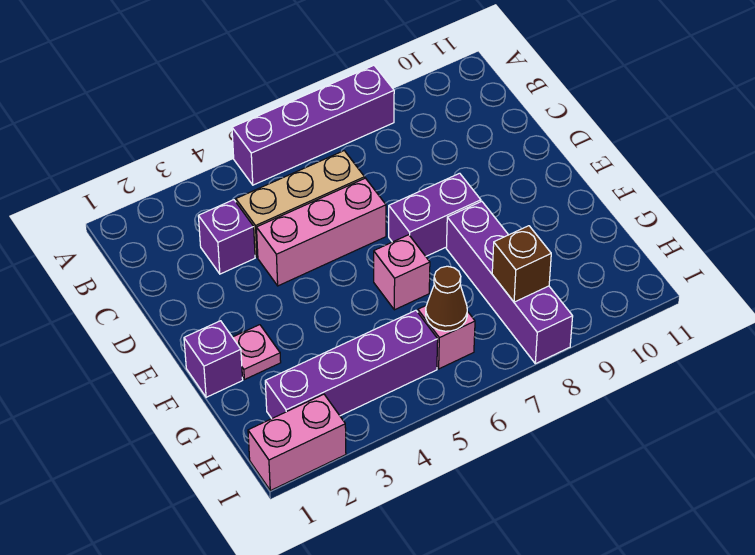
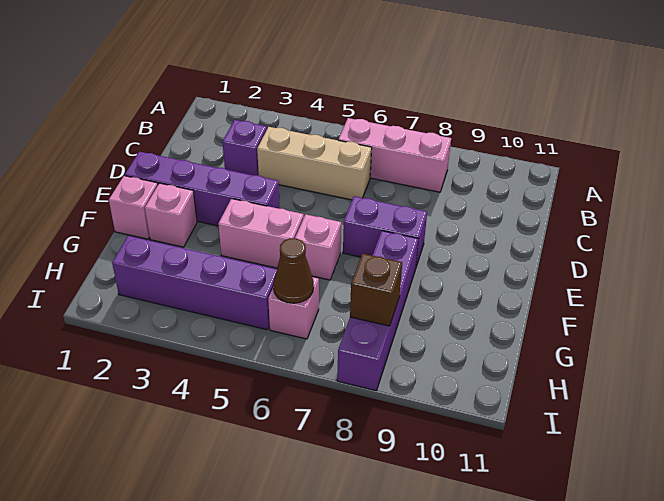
purple 1x4 brick [232,65,394,185] -> purple 1x4 brick moved to [125,152,280,226]
pink 1x3 brick [257,178,386,286] -> pink 1x3 brick moved to [338,118,451,192]
purple 1x1 brick [184,321,243,397] -> pink 1x1 brick [109,176,158,239]
pink 1x1 plate [233,325,281,380] -> pink 1x1 brick [145,183,197,247]
pink 1x2 brick [248,394,346,491] -> pink 1x2 brick moved to [218,199,304,268]

